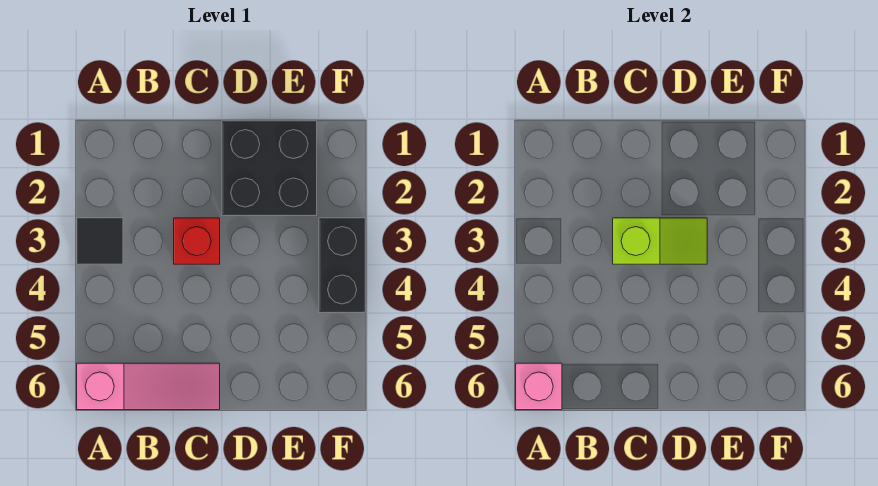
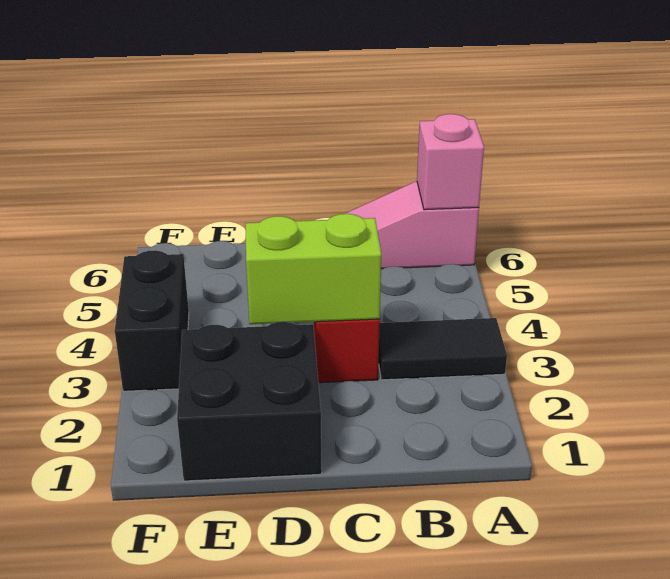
black 1x1 tile [77,218,123,264] -> black 1x2 tile [379,318,507,380]
lime 1x2 slope [613,218,707,264] -> lime 1x2 brick [245,214,381,324]

